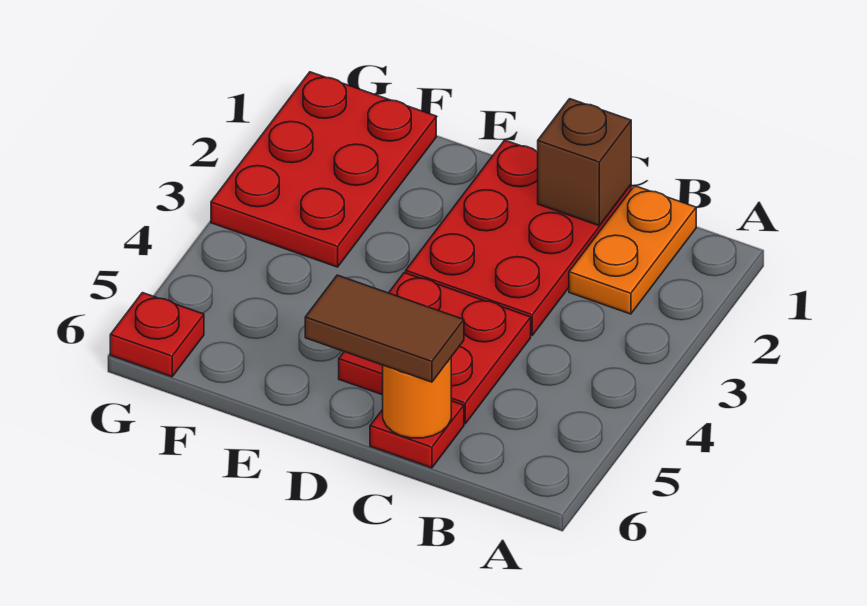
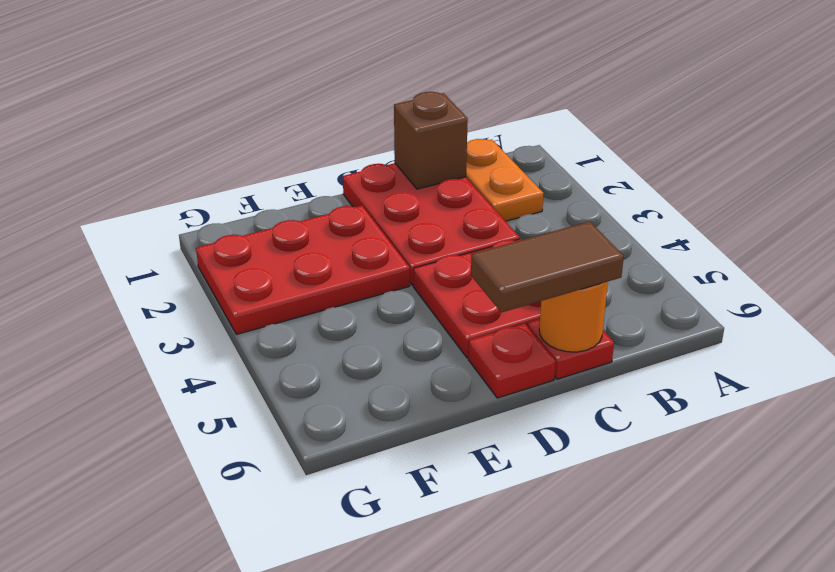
red 2x3 plate [211,72,436,267] -> red 2x3 plate turned to [196,206,410,334]
red 1x1 plate [110,293,204,377] -> red 1x1 plate moved to [468,324,556,398]

